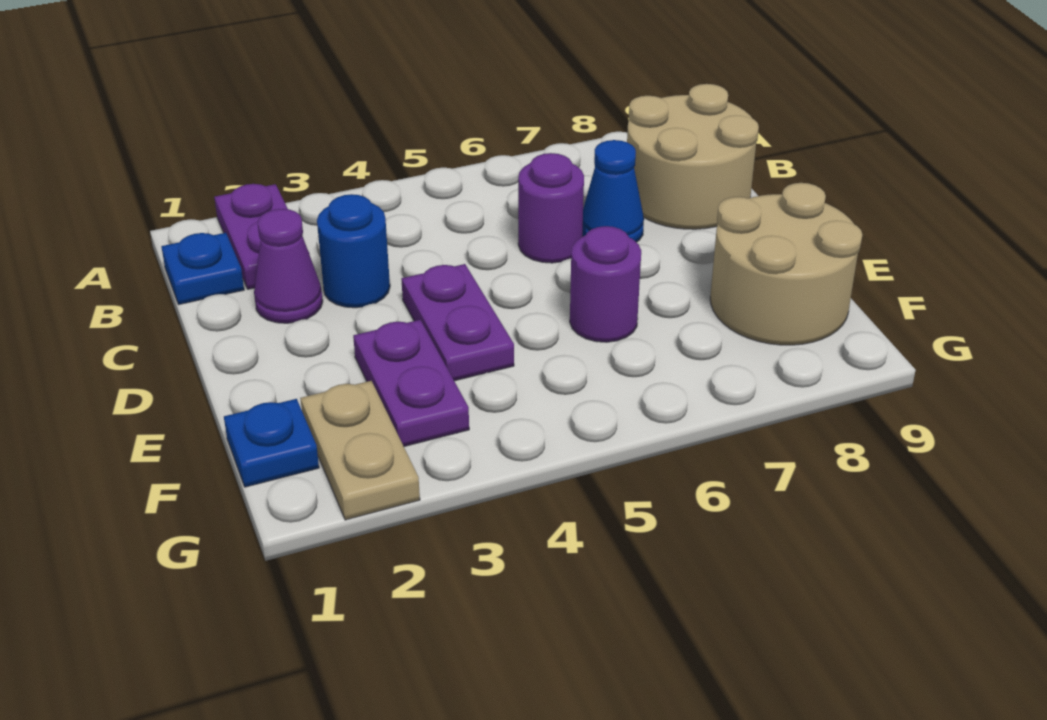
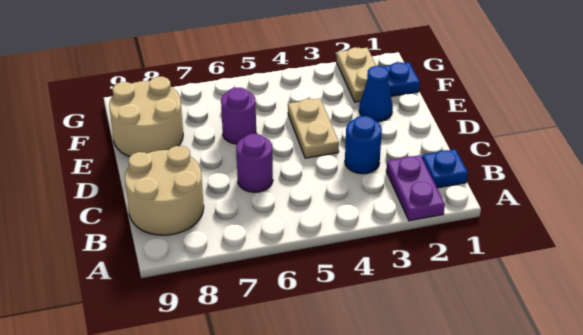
purple 1x1 cone [254,209,323,323] -> none
blue 1x1 cone [582,140,644,242] -> blue 1x1 cone moved to [359,66,393,122]
purple 1x2 plate [401,264,514,381] -> tan 1x2 plate [288,99,339,158]
purple 1x2 plate [353,320,469,446] -> none

